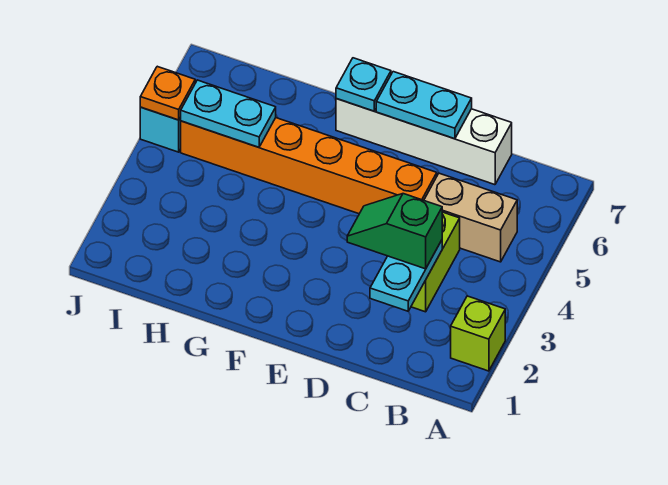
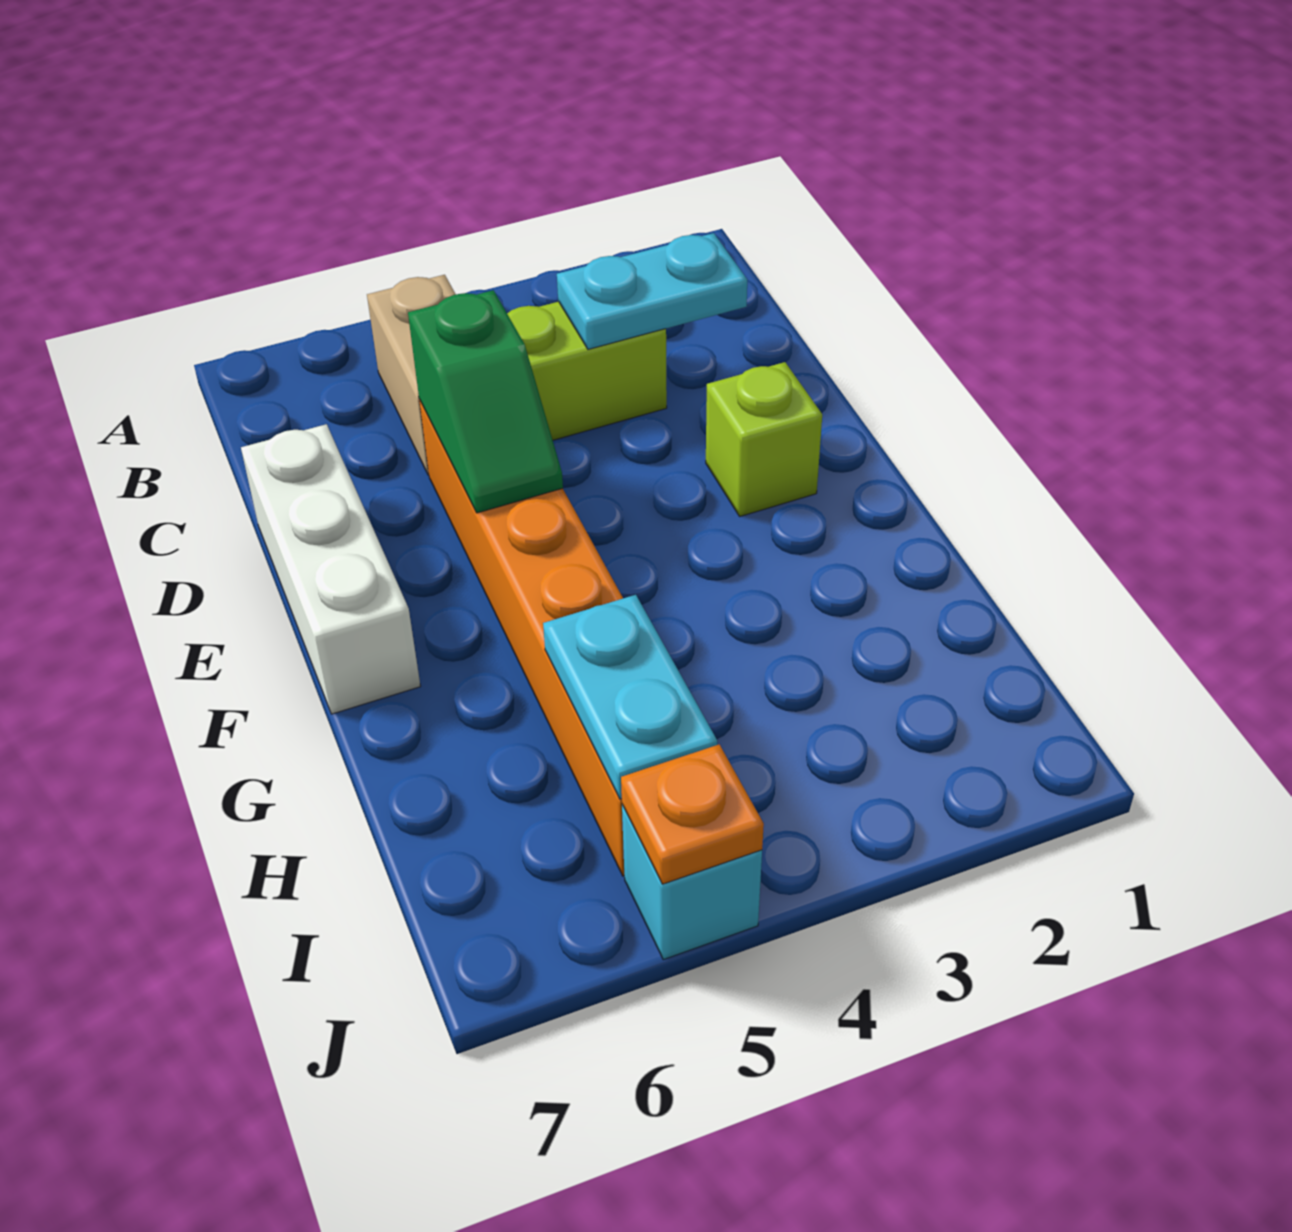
lime 1x1 brick [451,296,505,371] -> lime 1x1 brick moved to [706,362,822,516]
green 1x2 slope [347,194,442,269] -> green 1x2 slope moved to [408,290,563,513]
white 1x4 brick [336,99,512,185] -> white 1x3 brick [241,424,421,714]
cyan 1x2 plate [376,72,472,139] -> none
cyan 1x1 plate [336,58,391,111] -> none

